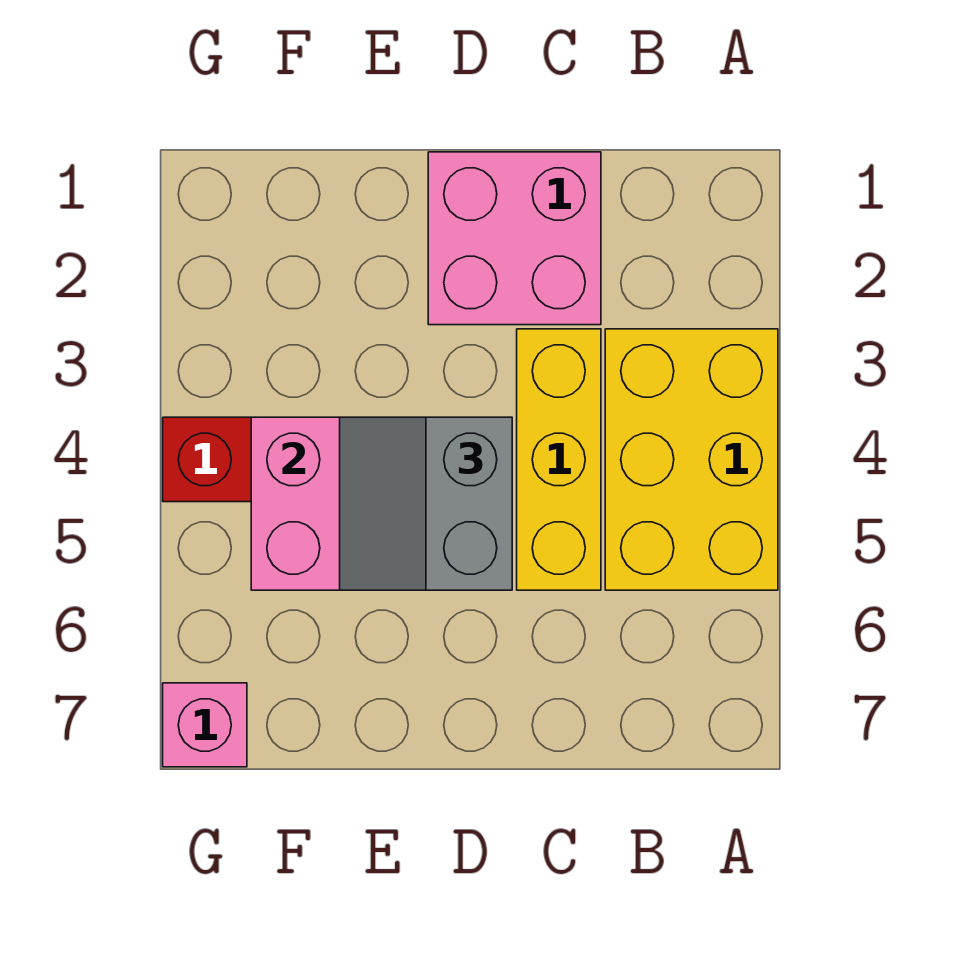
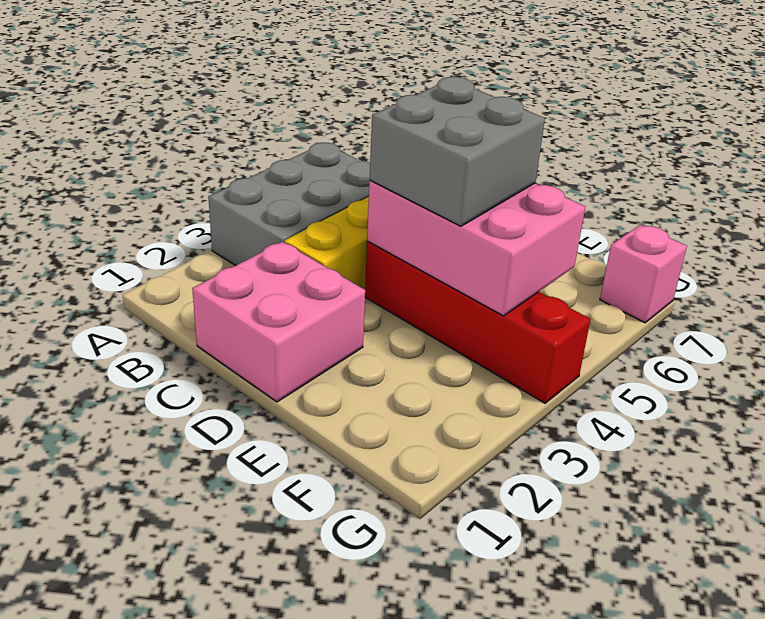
yellow 2x3 brick [605,329,778,590] -> grey 2x3 brick [208,143,370,266]
grey 2x2 slope [340,417,512,590] -> grey 2x2 brick [370,77,545,226]

